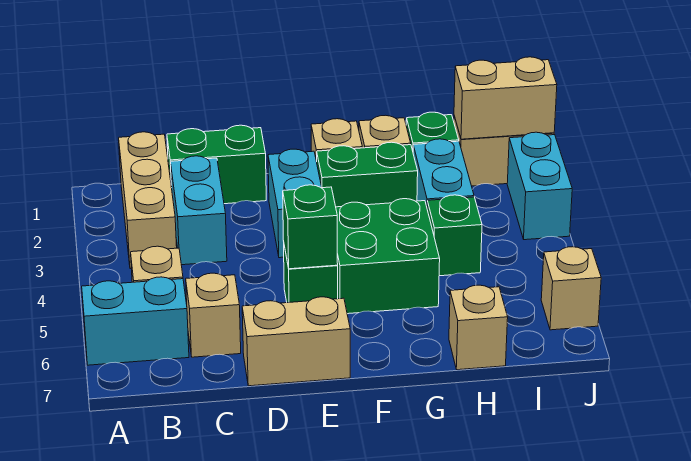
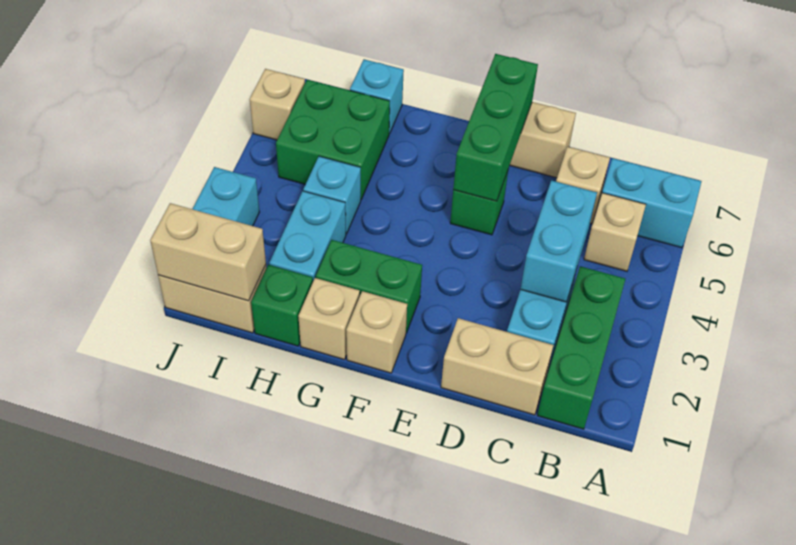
tan 1x3 brick [119,132,177,269] -> green 1x3 brick [537,266,625,429]
green 1x2 brick [167,125,266,204] -> tan 1x2 brick [441,318,554,415]
cyan 1x2 brick [268,149,322,258] -> cyan 1x2 brick moved to [520,180,597,302]
green 1x1 brick [283,185,338,269] -> green 1x3 brick [453,54,538,201]
green 2x2 brick [336,199,440,314] -> green 2x2 brick moved to [276,79,390,199]
green 1x1 brick [427,195,482,276] -> cyan 1x1 brick [303,156,361,234]
tan 1x1 brick [449,285,508,370] -> cyan 1x1 brick [350,59,404,134]

